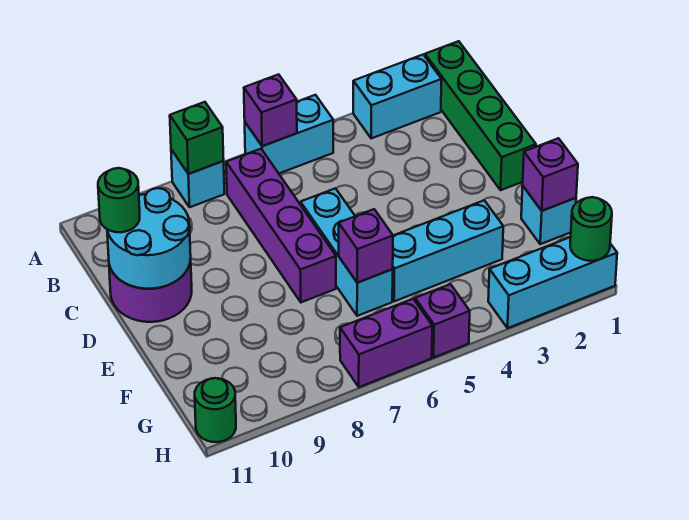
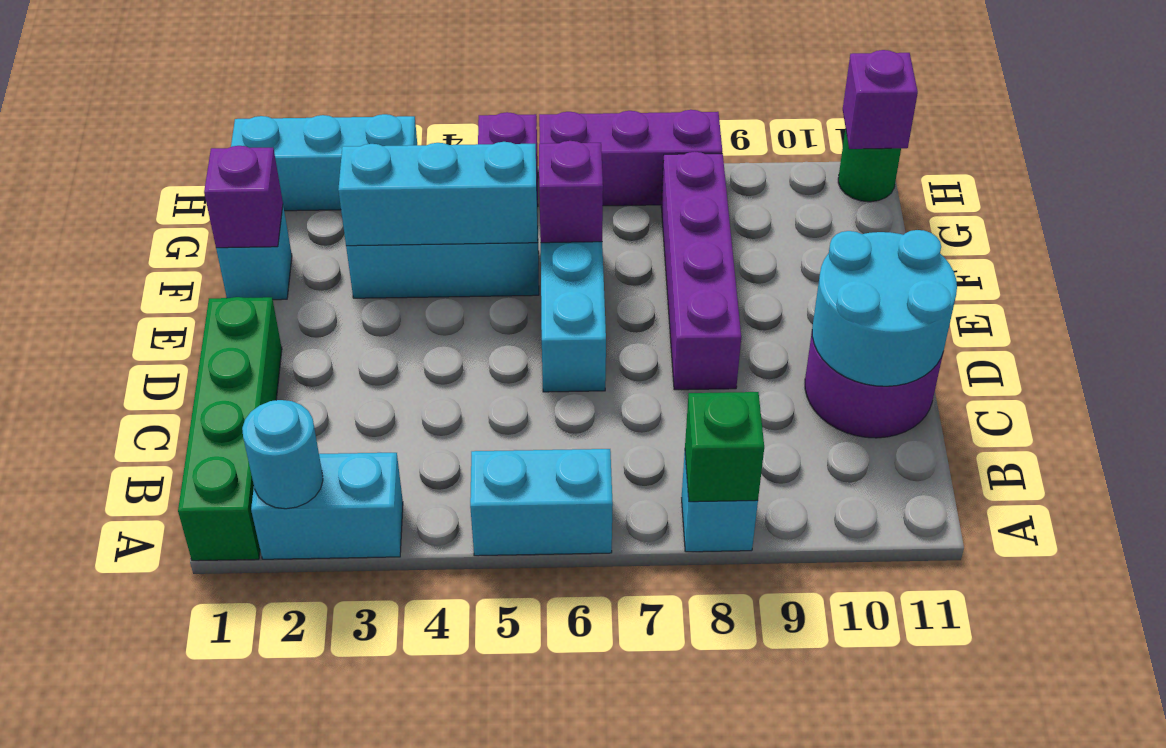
none -> cyan 1x1 round brick [242,400,323,509]
purple 1x1 brick [244,74,297,146] -> purple 1x1 brick moved to [843,50,918,149]
purple 1x4 brick [226,149,336,302] -> purple 1x4 brick moved to [661,152,741,390]
green 1x1 round brick [98,168,140,232] -> none
none -> cyan 1x3 brick [338,142,538,246]
green 1x1 round brick [570,197,612,261] -> none
purple 1x2 brick [340,299,432,387] -> purple 1x3 brick [539,110,722,206]

